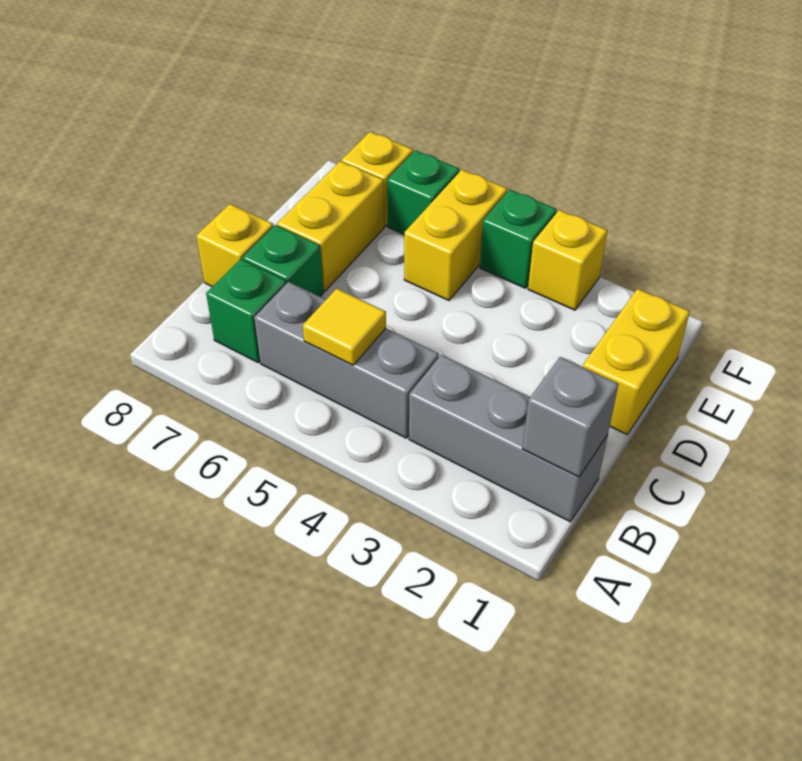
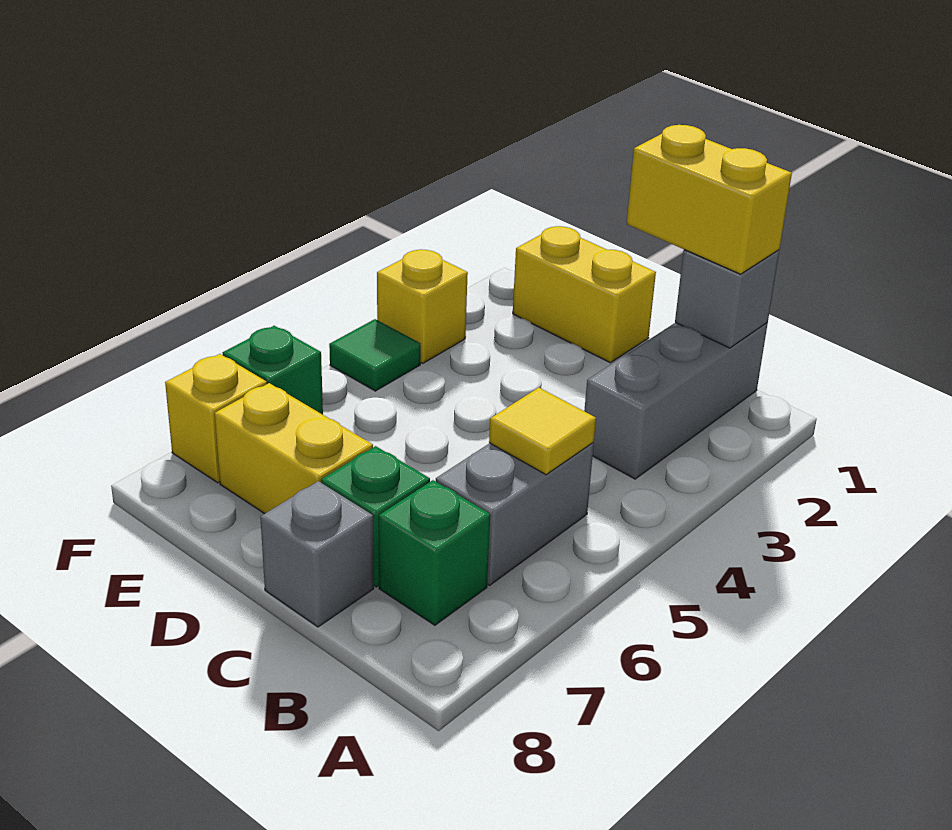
grey 1x3 brick [254,282,439,438] -> grey 1x2 brick [436,443,594,585]
yellow 1x1 brick [196,204,274,287] -> grey 1x1 brick [260,481,374,627]
yellow 1x2 brick [404,170,507,301] -> yellow 1x2 brick moved to [627,125,792,274]
green 1x1 brick [480,190,557,288] -> green 1x1 tile [329,319,421,391]

